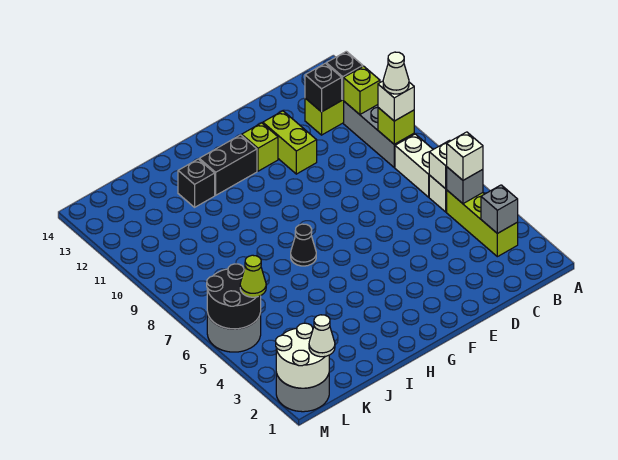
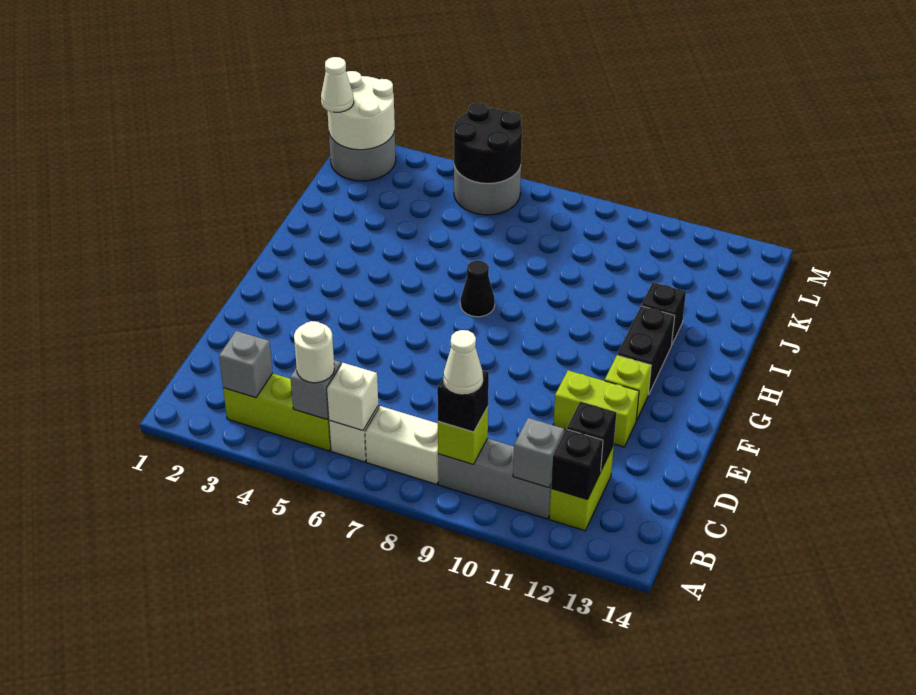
white 1x1 brick [447,132,483,180] -> white 1x1 round brick [294,321,334,383]
white 1x1 brick [378,81,414,121] -> black 1x1 brick [437,370,489,432]
lime 1x1 brick [343,66,380,114] -> grey 1x1 brick [513,418,564,488]
lime 1x1 cone [240,255,266,297] -> none

